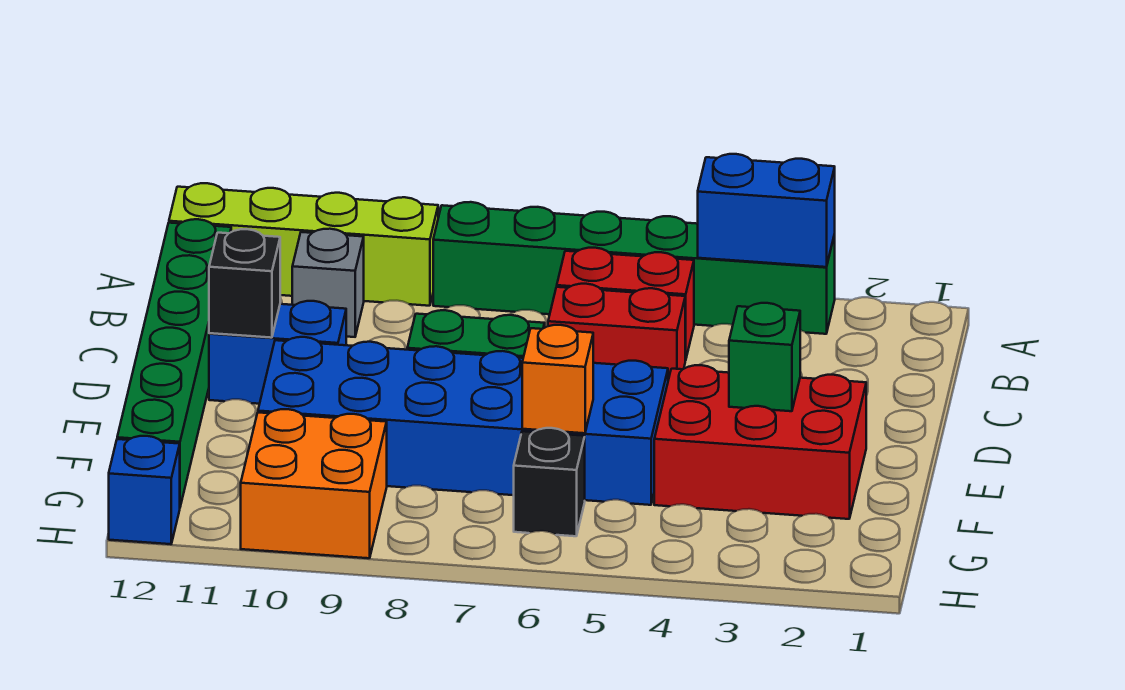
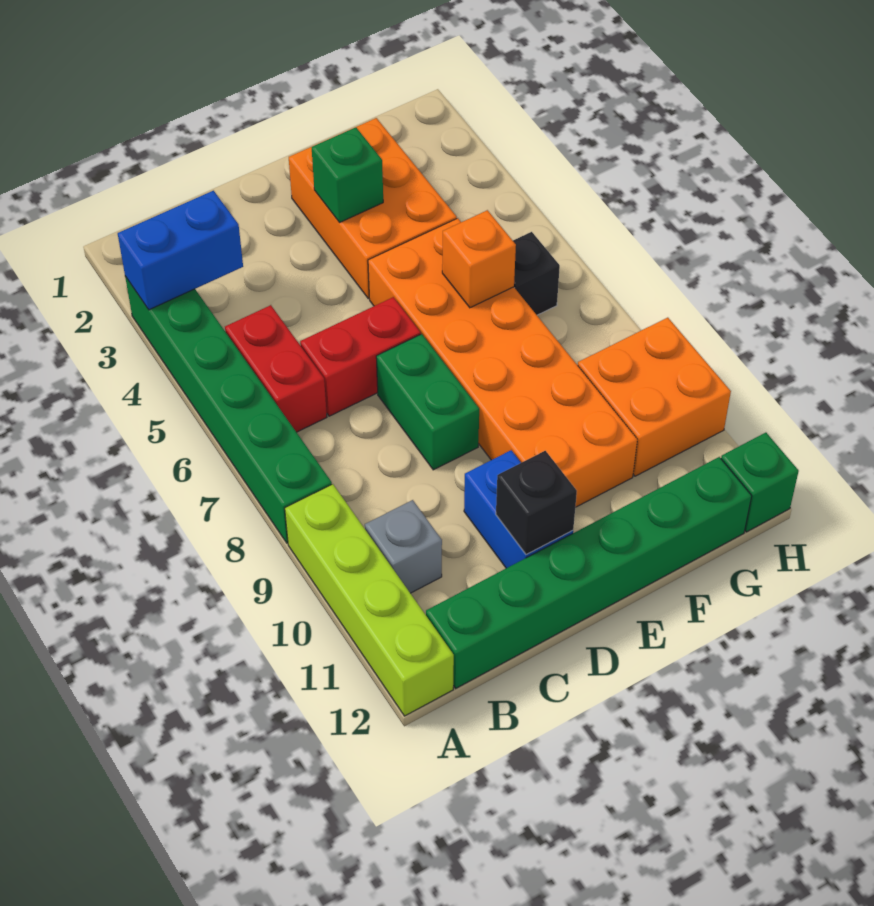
blue 1x2 brick [698,154,835,267] -> blue 1x2 brick turned to [118,191,243,310]
red 1x2 brick [548,284,685,380] -> red 1x2 brick turned to [300,297,421,416]
red 2x3 brick [654,365,866,519] -> orange 2x3 brick [289,118,457,299]
blue 2x6 brick [258,337,668,505] -> orange 2x6 brick [368,218,637,507]
blue 1x1 brick [109,436,180,544] -> green 1x1 brick [721,433,799,532]

